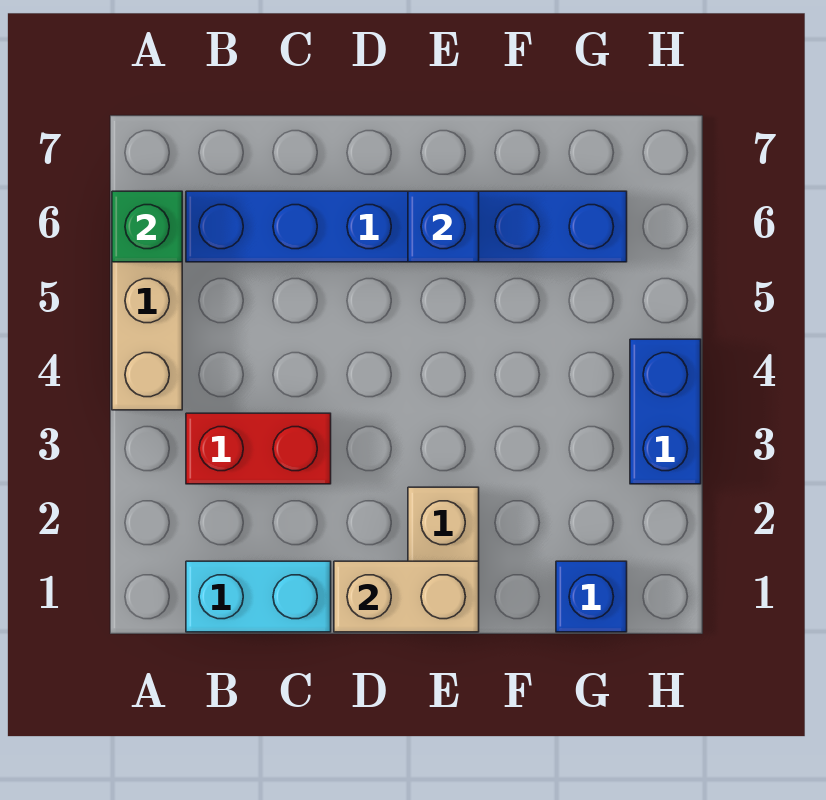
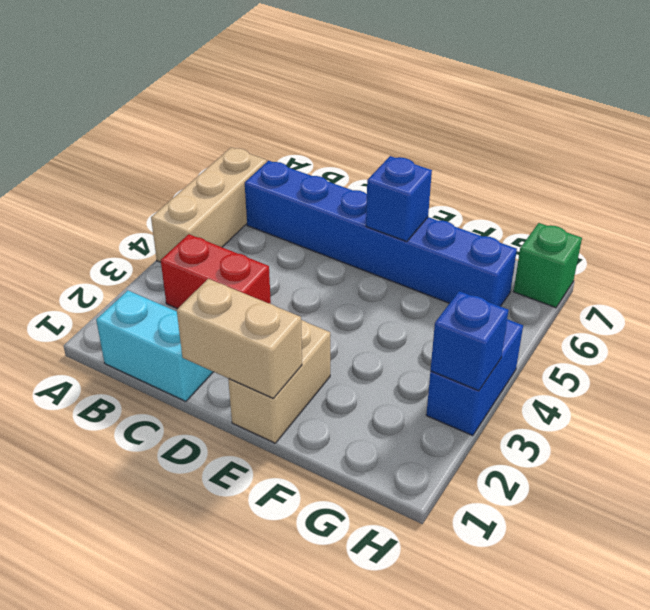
green 1x1 brick [112,191,182,262] -> green 1x1 brick moved to [513,223,582,308]
blue 1x1 brick [556,561,627,632] -> blue 1x1 brick moved to [430,291,509,391]

